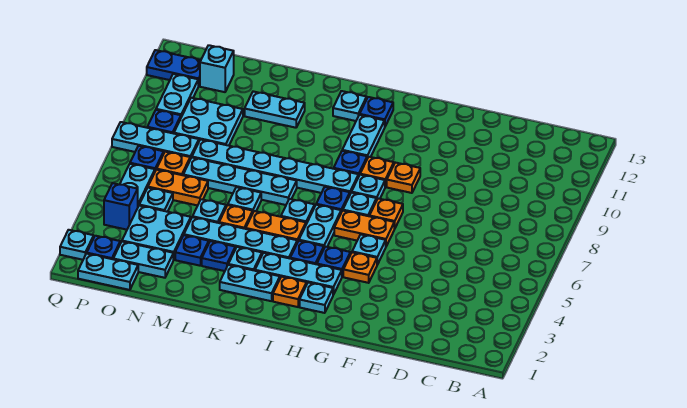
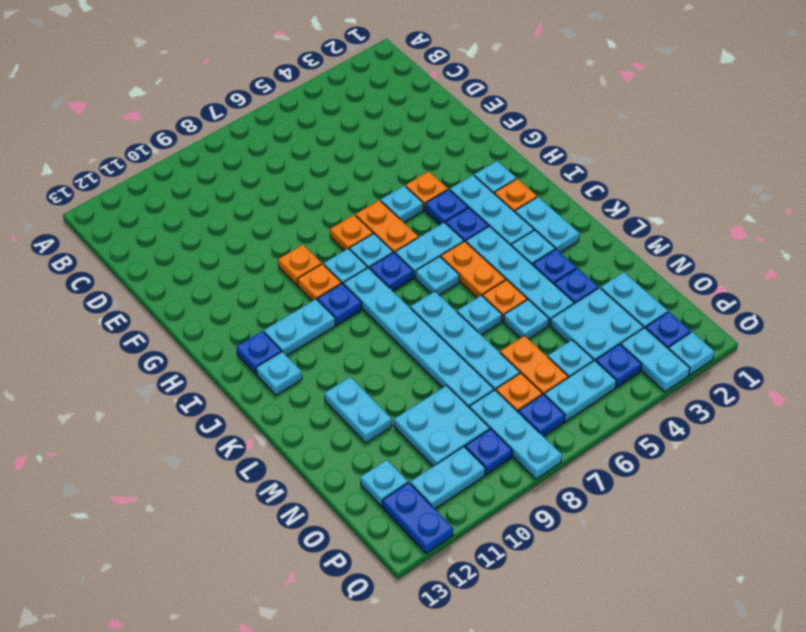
cyan 1x2 plate [78,254,138,290] -> cyan 1x2 plate moved to [621,328,690,392]
cyan 1x1 brick [200,45,234,92] -> cyan 1x1 plate [360,460,408,506]
blue 1x1 brick [104,183,138,230] -> blue 1x1 plate [596,344,642,387]

